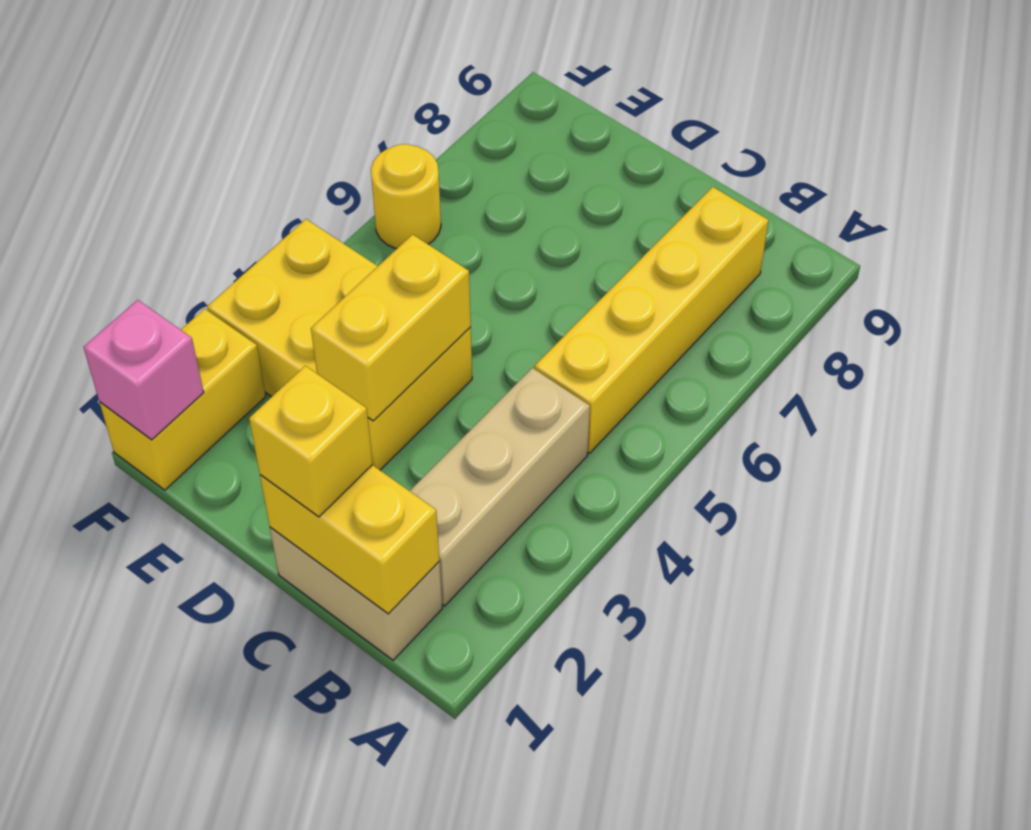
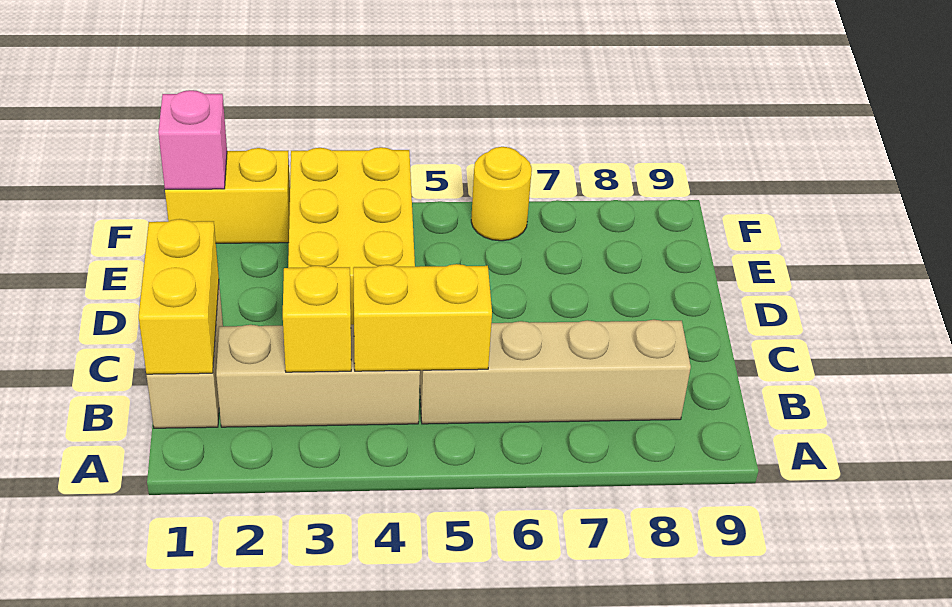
yellow 1x4 brick [535,187,769,453] -> tan 1x4 brick [420,320,691,424]
yellow 1x1 brick [249,366,373,517] -> yellow 1x1 brick moved to [283,266,351,372]
yellow 1x2 brick [311,234,471,421] -> yellow 1x2 brick moved to [353,264,492,371]

